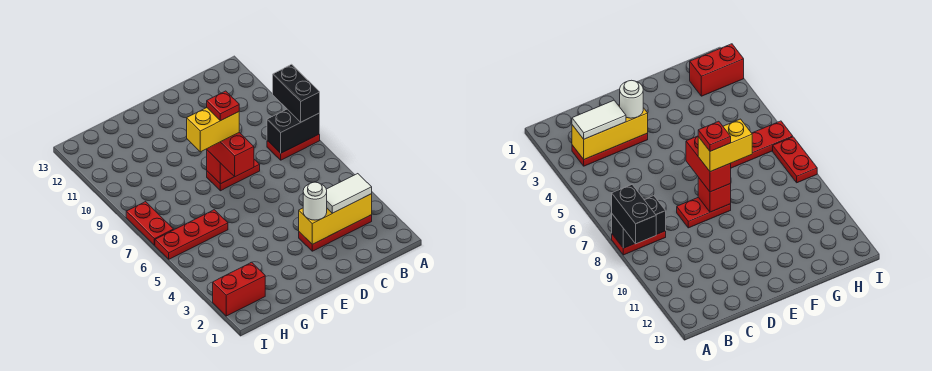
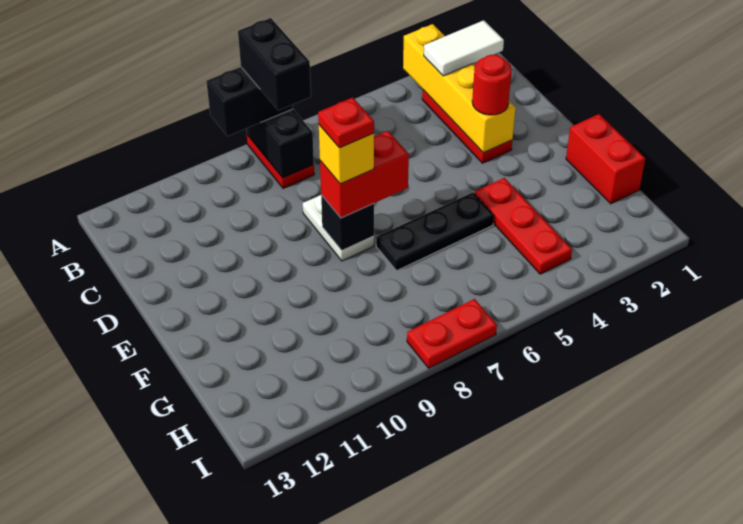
none -> black 1x2 brick [238,18,311,110]
yellow 1x3 brick [299,194,372,244] -> yellow 1x4 brick [403,24,516,153]
white 1x2 tile [326,174,372,213] -> white 1x2 tile turned to [424,20,504,76]
white 1x1 round brick [303,182,327,220] -> red 1x1 round brick [472,55,512,115]
red 1x2 plate [207,159,260,191] -> white 1x2 plate [303,195,374,261]
red 1x1 brick [207,150,234,184] -> black 1x1 brick [321,195,374,250]
yellow 1x2 brick [187,108,239,152] -> yellow 1x1 brick [319,125,374,184]
none -> black 1x3 plate [376,192,494,271]
red 1x3 plate [155,210,228,259] -> red 1x3 plate moved to [474,178,572,274]
red 1x2 brick [213,262,265,316] -> red 1x2 brick moved to [566,114,645,204]

